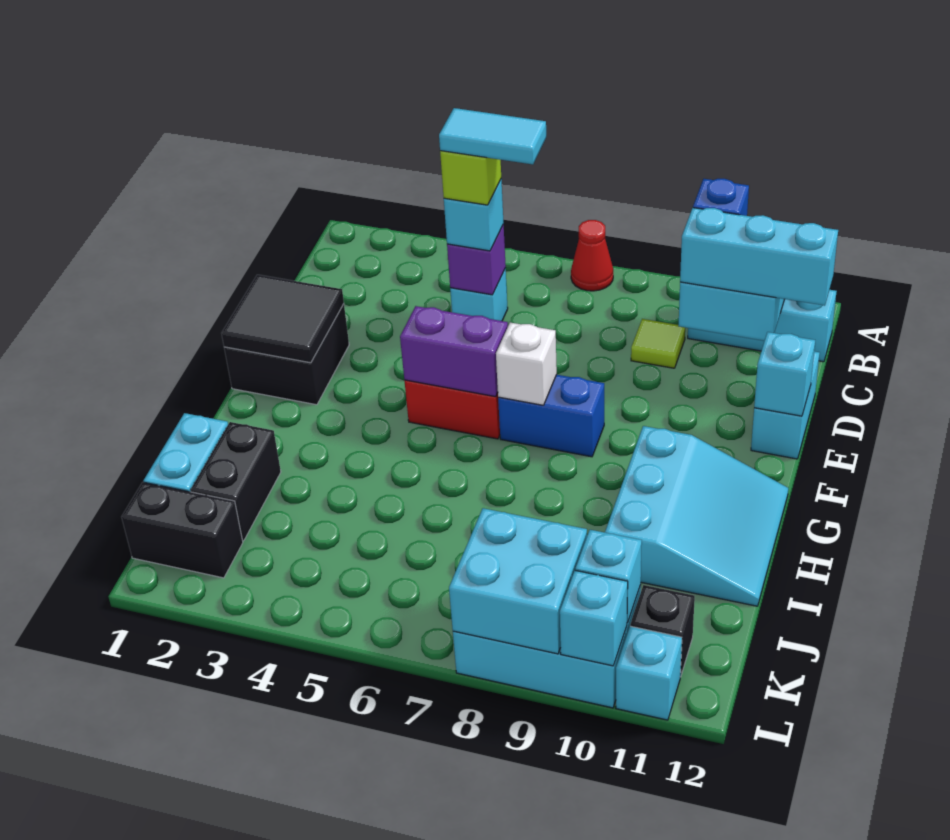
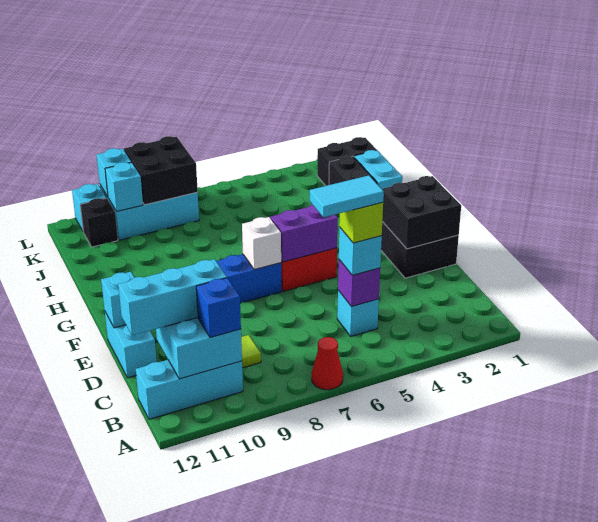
black 2x2 tile [221,275,344,363] -> black 2x2 brick [382,176,461,249]
cyan 3x3 slope [605,426,788,606] -> none
cyan 2x2 brick [449,508,587,654] -> black 2x2 brick [124,136,198,205]

